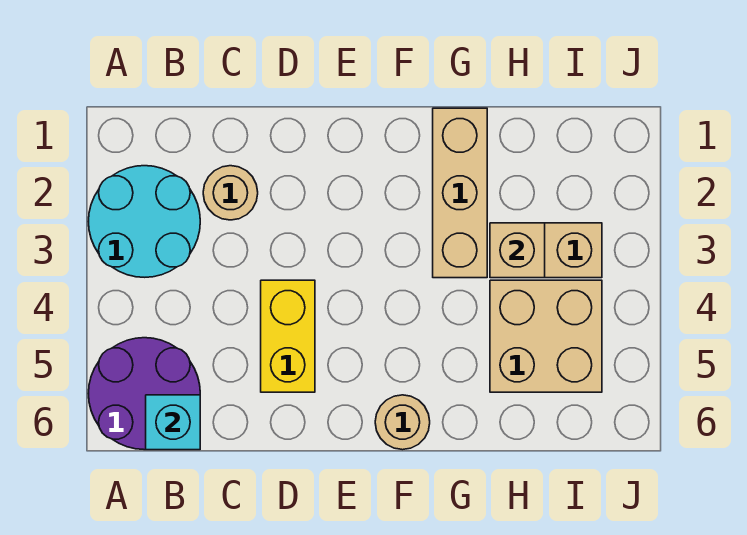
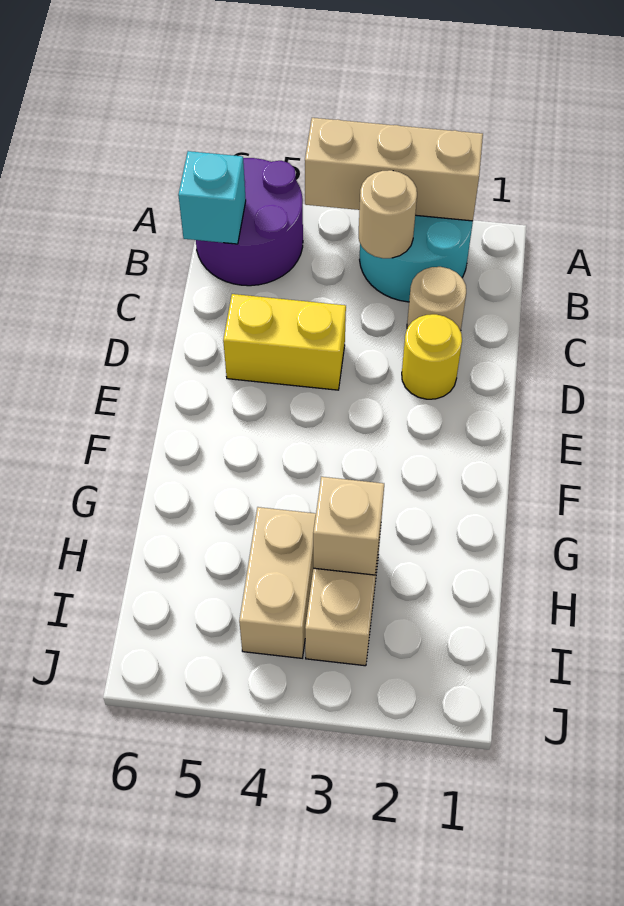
none -> yellow 1x1 round brick [402,314,462,399]
tan 1x1 round brick [375,395,430,450] -> tan 1x1 round brick moved to [359,170,417,258]
tan 1x3 brick [433,108,487,278] -> tan 1x3 brick moved to [305,118,483,221]
tan 2x2 brick [490,280,602,392] -> tan 1x2 brick [239,507,316,658]

